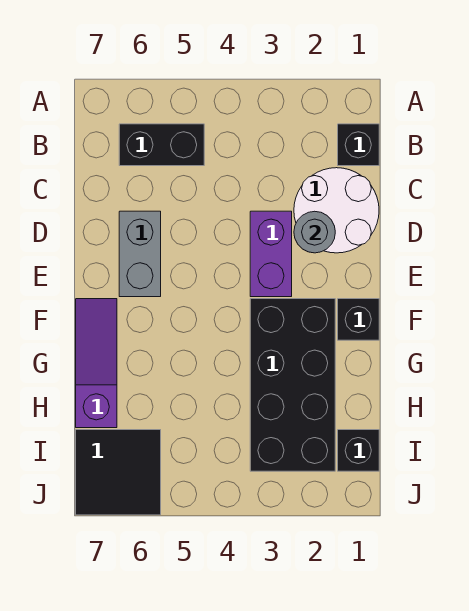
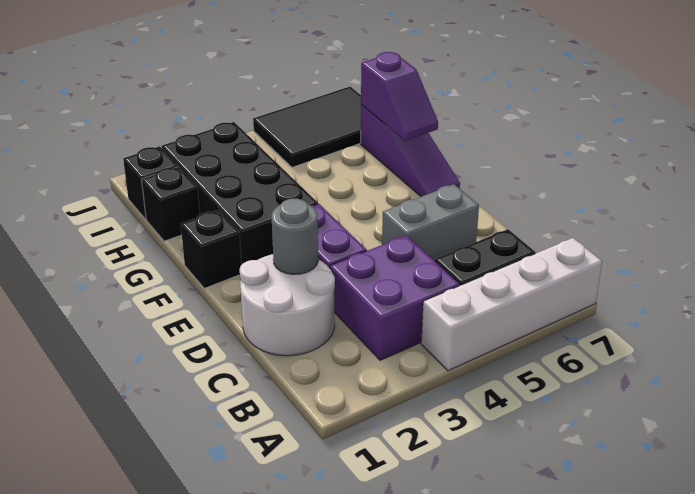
none -> white 1x4 brick [421,238,602,371]
black 1x1 brick [338,124,379,166] -> black 1x1 brick moved to [142,167,200,241]
none -> purple 2x2 brick [330,235,460,360]
grey 1x2 brick [119,211,161,297] -> grey 1x2 brick turned to [382,184,479,261]
none -> purple 1x2 slope [361,52,438,141]
black 2x2 tile [76,430,161,515] -> black 2x3 tile [253,87,361,167]

